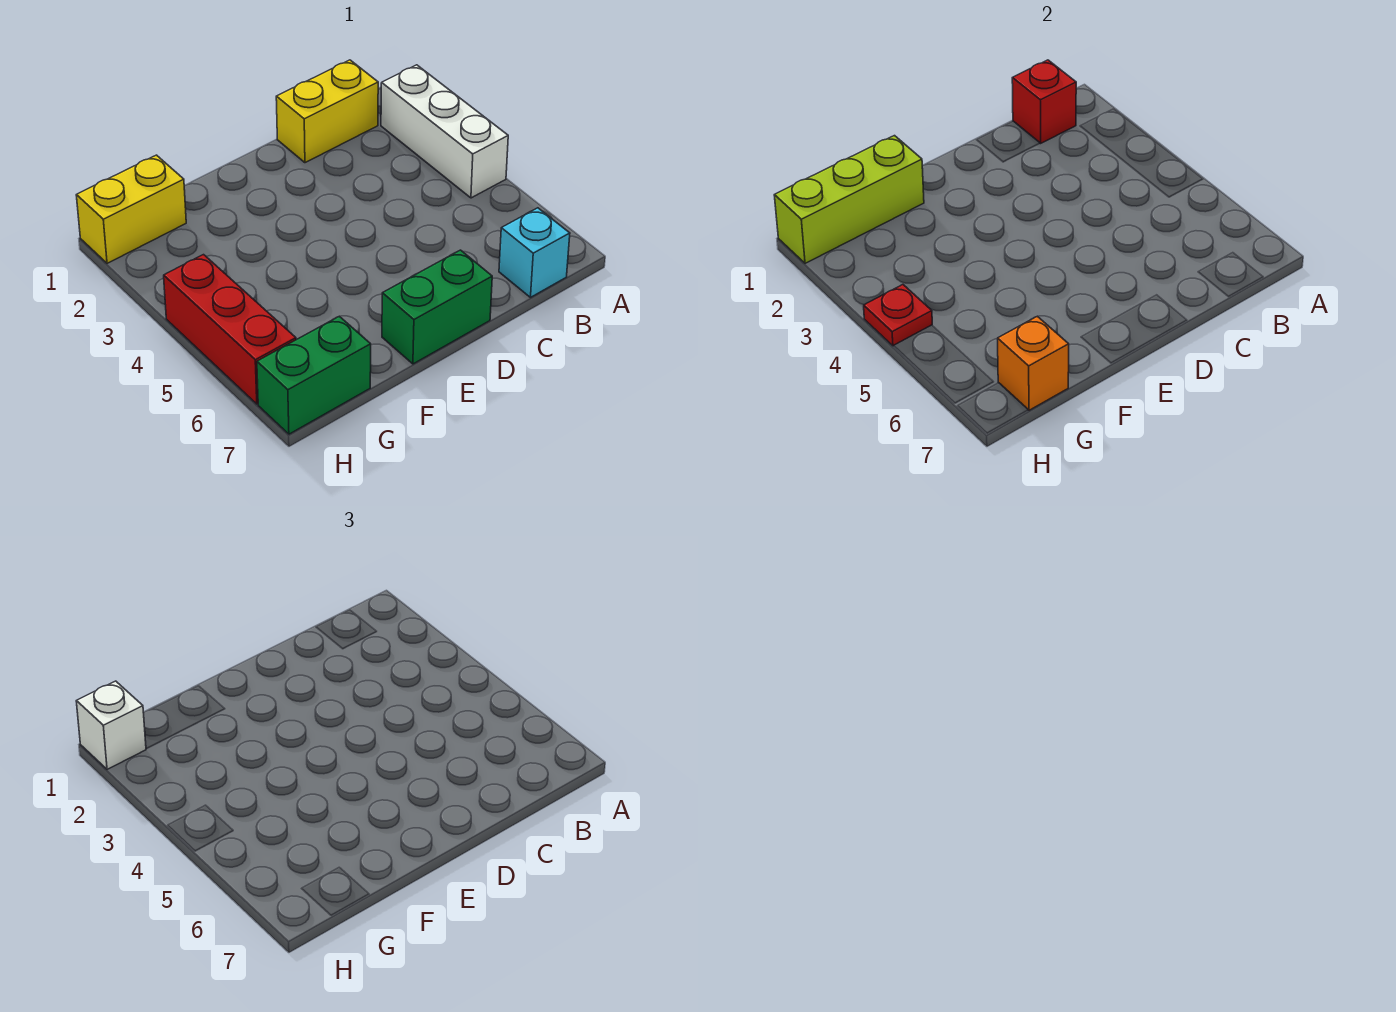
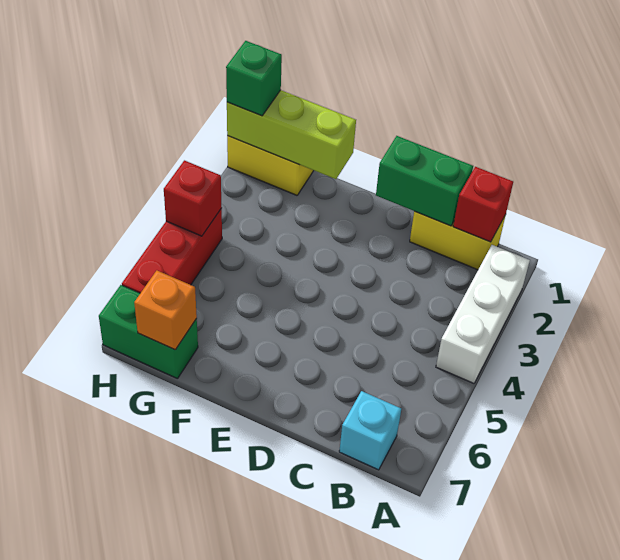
green 1x2 brick [382,250,492,364] -> green 1x2 brick moved to [376,136,473,226]
white 1x1 brick [76,681,146,769] -> green 1x1 brick [226,41,282,116]
red 1x1 plate [864,285,932,346] -> red 1x1 brick [164,160,222,236]

